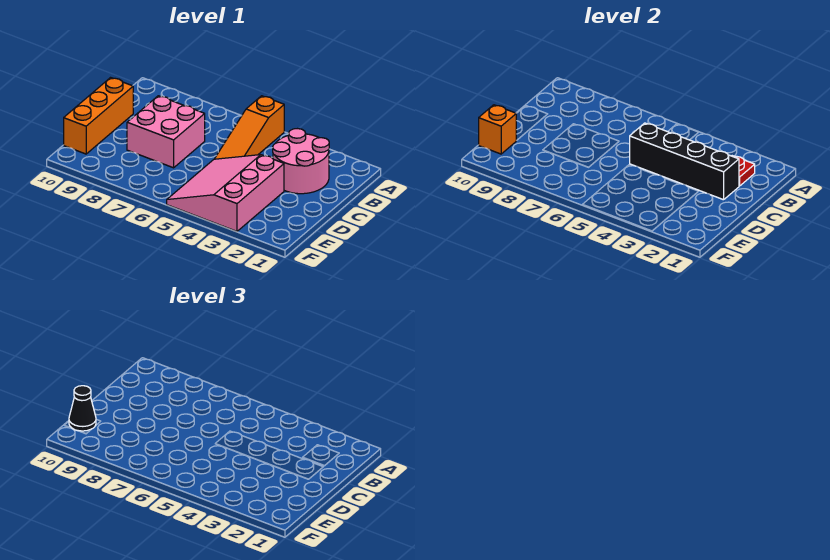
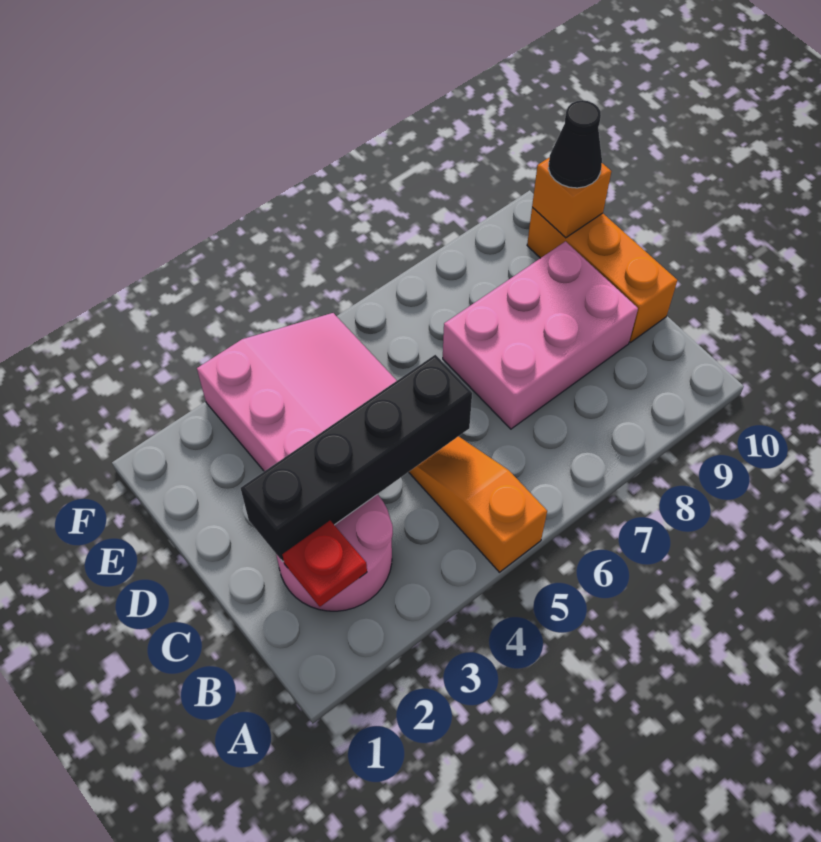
pink 2x2 brick [127,96,205,168] -> pink 2x3 brick [443,241,638,429]

